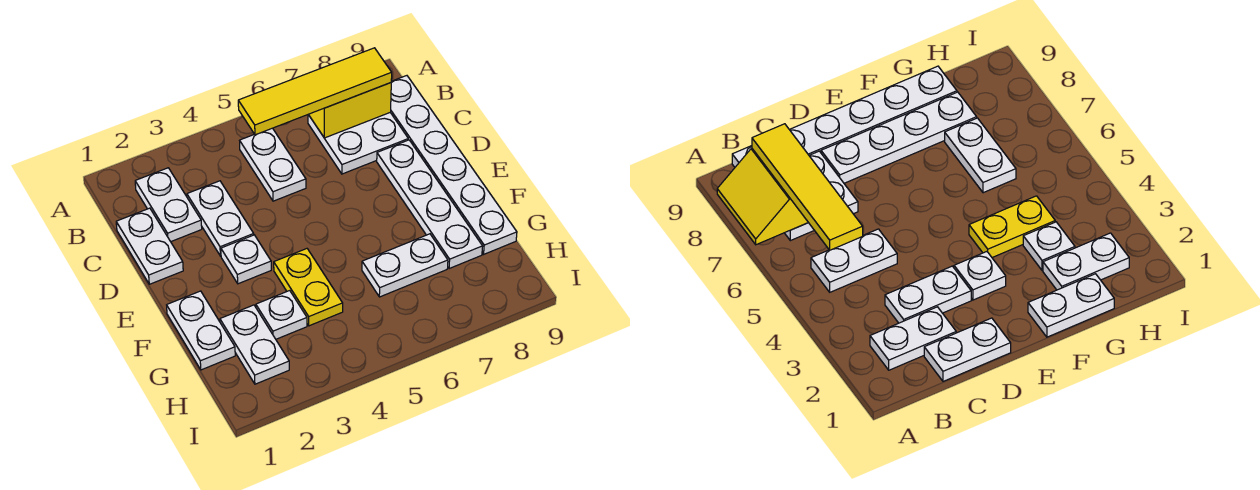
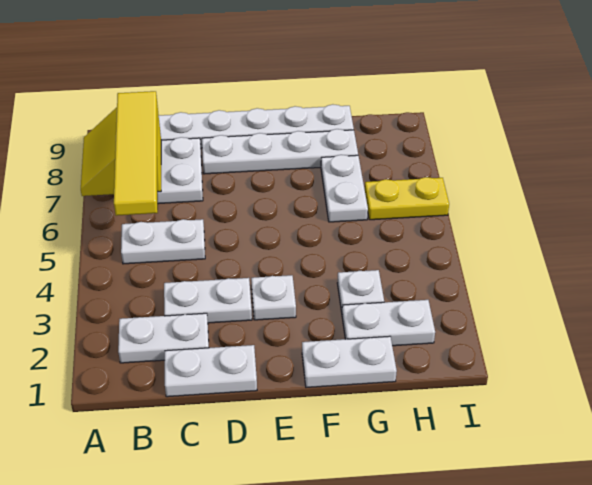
yellow 1x2 plate [274,249,343,326] -> yellow 1x2 plate moved to [365,177,449,220]

